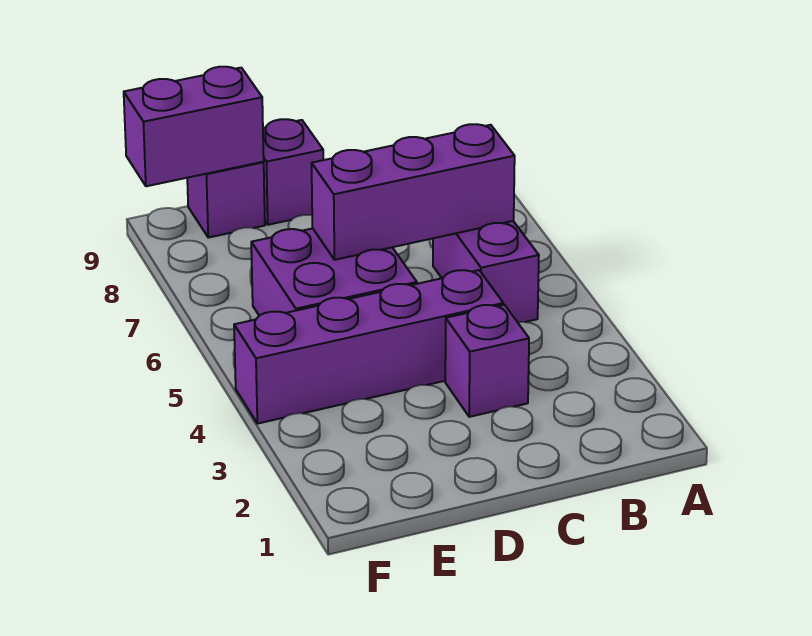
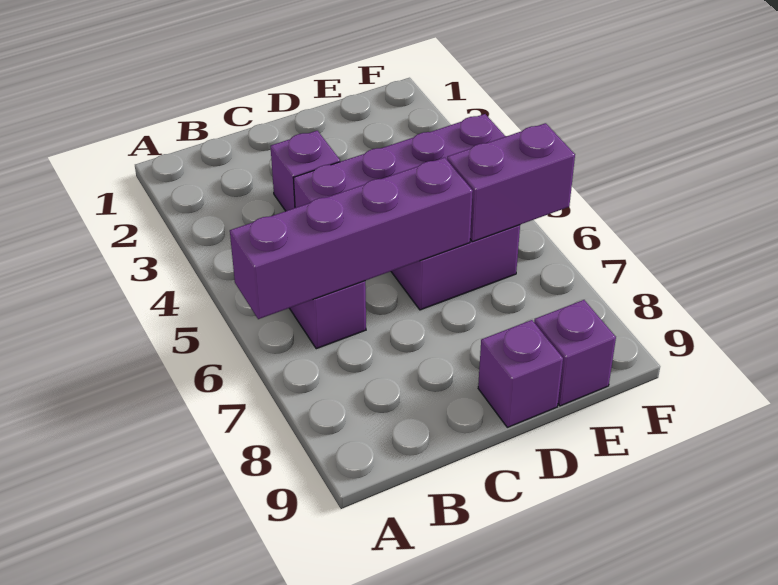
purple 1x3 brick [312,124,515,260] -> purple 1x4 brick [230,157,473,319]
purple 1x2 brick [124,67,264,186] -> purple 1x2 brick moved to [447,123,575,242]

